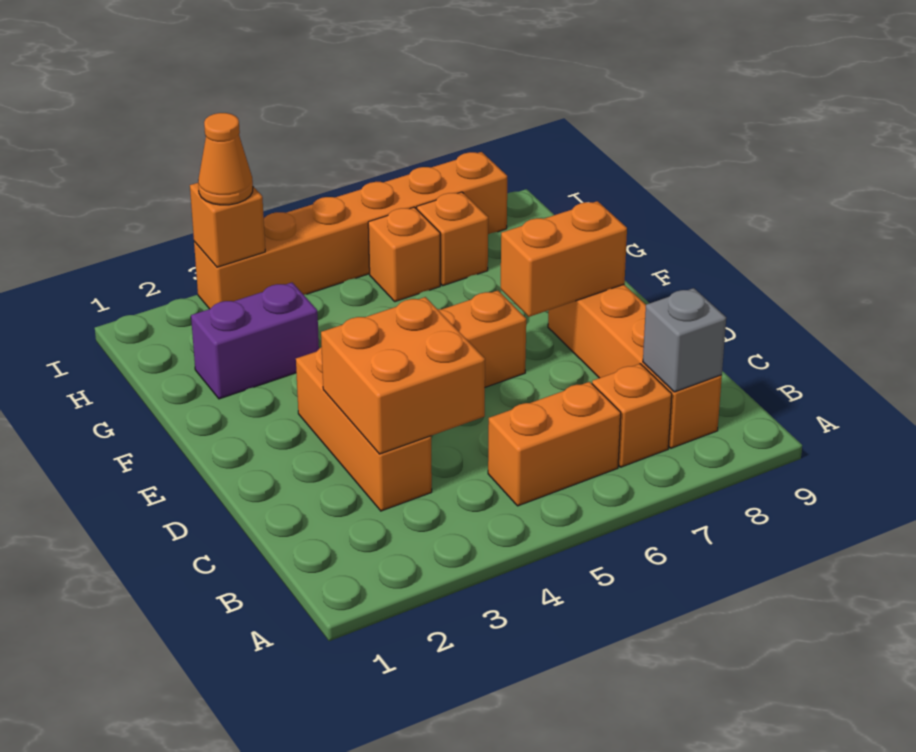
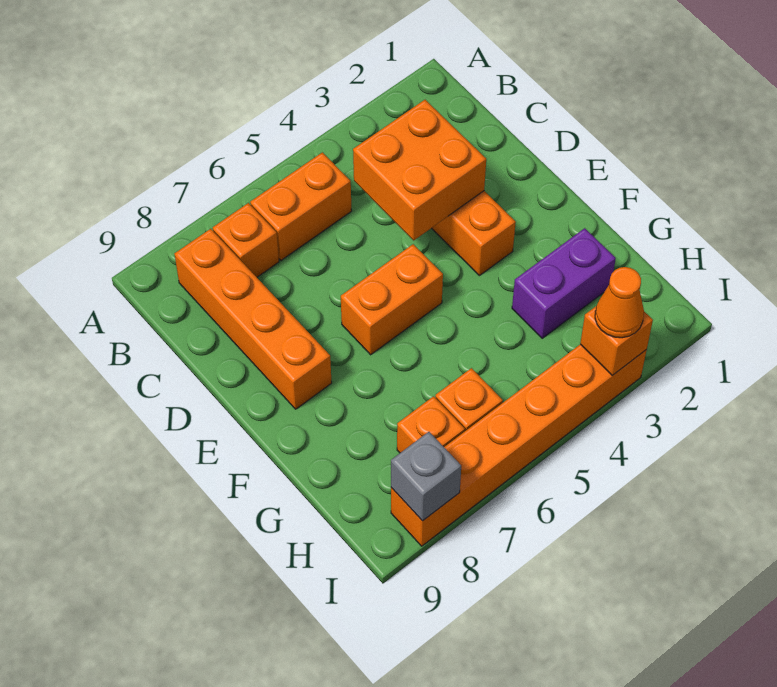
grey 1x1 brick [643,288,726,392] -> grey 1x1 brick moved to [391,432,461,521]
orange 1x2 brick [501,201,627,317] -> none

